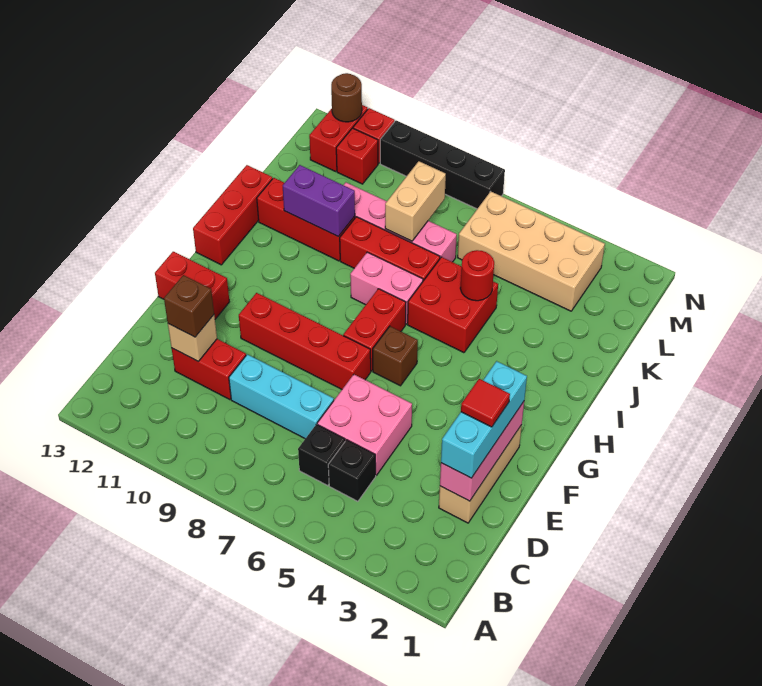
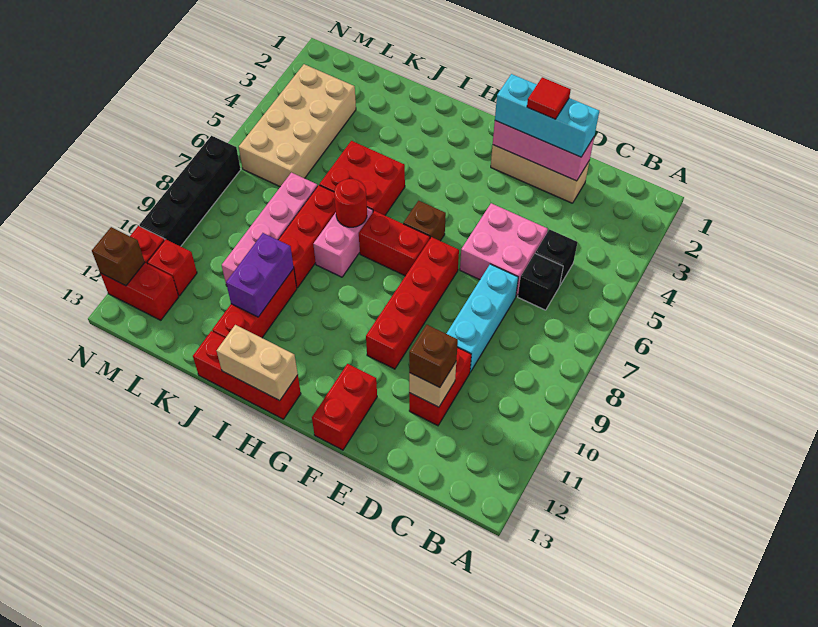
red 1x1 round brick [460,250,494,301] -> red 1x1 round brick moved to [334,179,367,227]
tan 1x2 brick [385,161,446,241] -> tan 1x2 brick moved to [217,325,298,401]
brown 1x1 round brick [331,73,362,122] -> brown 1x1 brick [92,227,145,286]

